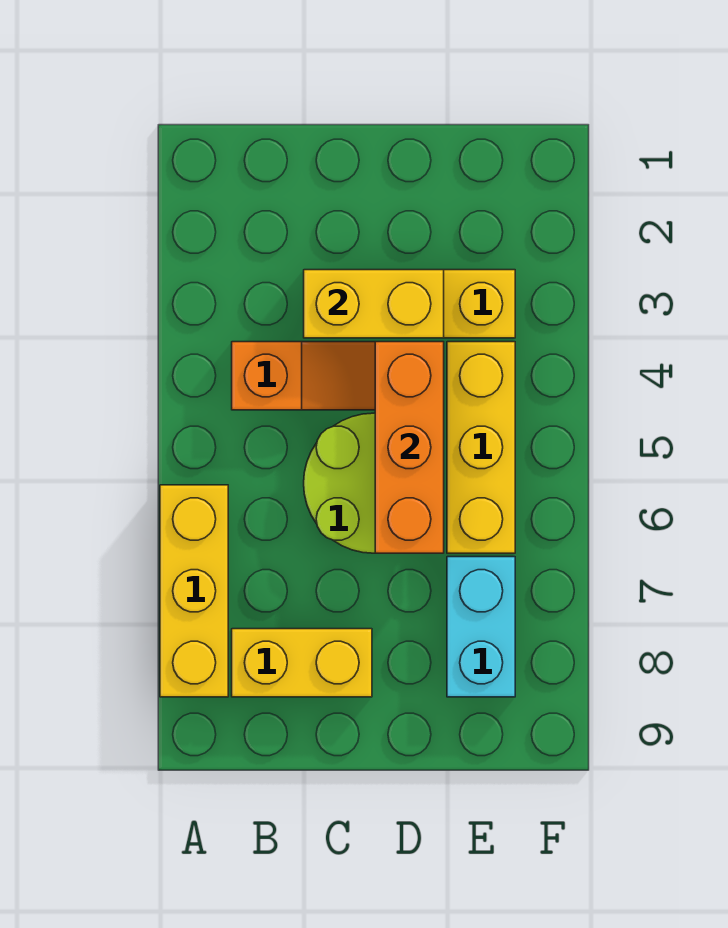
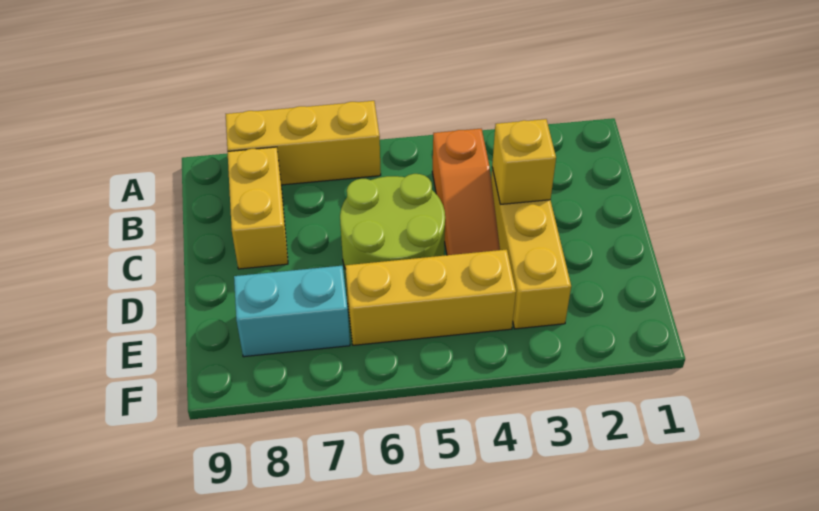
yellow 1x2 brick [304,270,444,338] -> yellow 1x1 brick [492,119,556,204]
orange 1x3 brick [375,342,444,553] -> none

